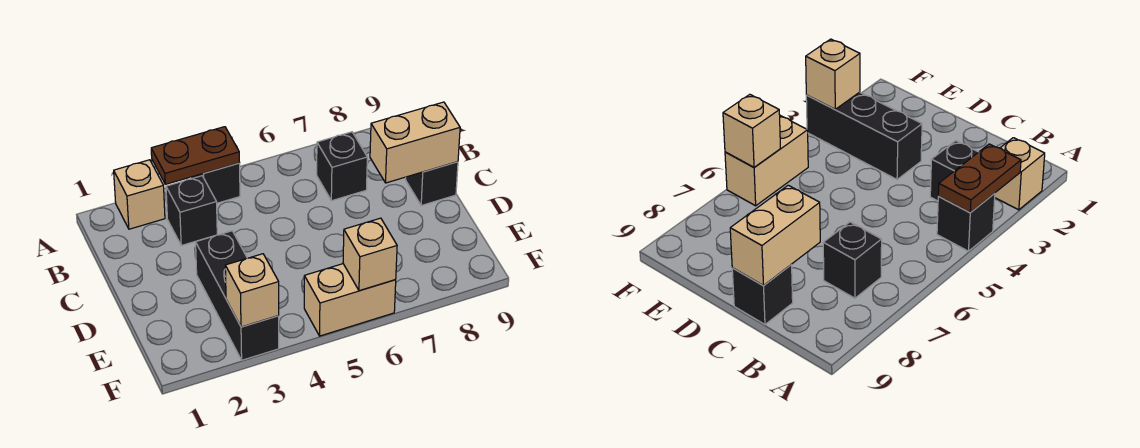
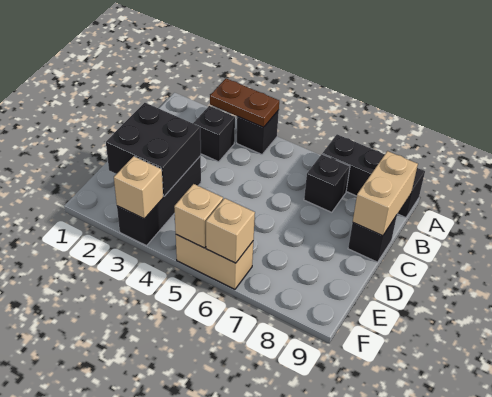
tan 1x1 brick [114,160,165,229] -> tan 1x1 brick moved to [174,184,223,248]
none -> black 1x3 brick [322,134,425,218]
tan 1x2 brick [370,102,460,183] -> tan 1x2 brick turned to [353,151,418,236]
none -> black 2x2 brick [106,103,201,196]

